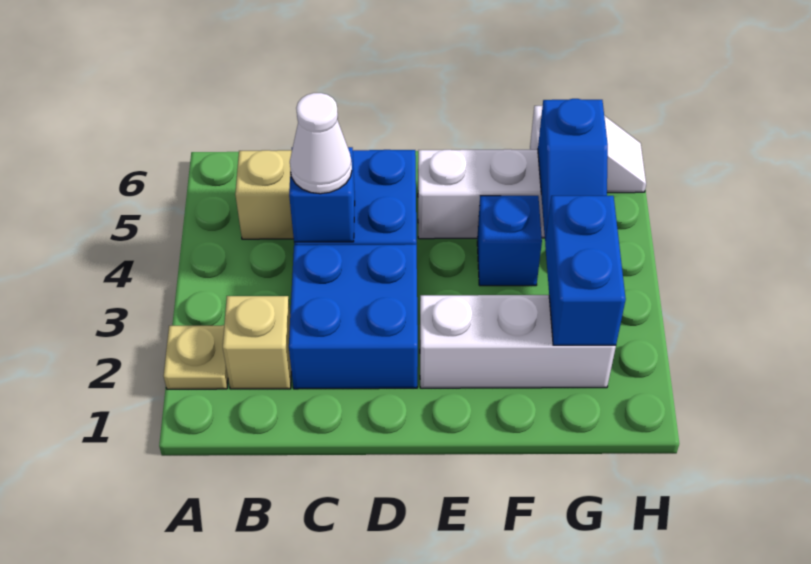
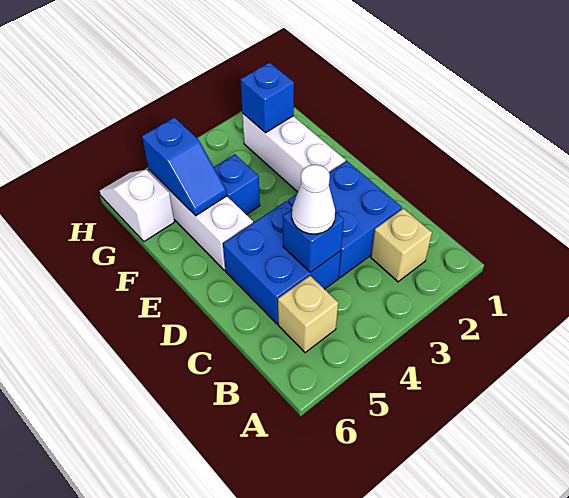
tan 1x1 plate [164,325,228,389] -> none
blue 1x2 brick [545,196,626,345] -> blue 1x1 brick [240,62,294,133]
blue 1x2 slope [538,99,608,241] -> blue 1x2 slope turned to [142,117,227,216]

